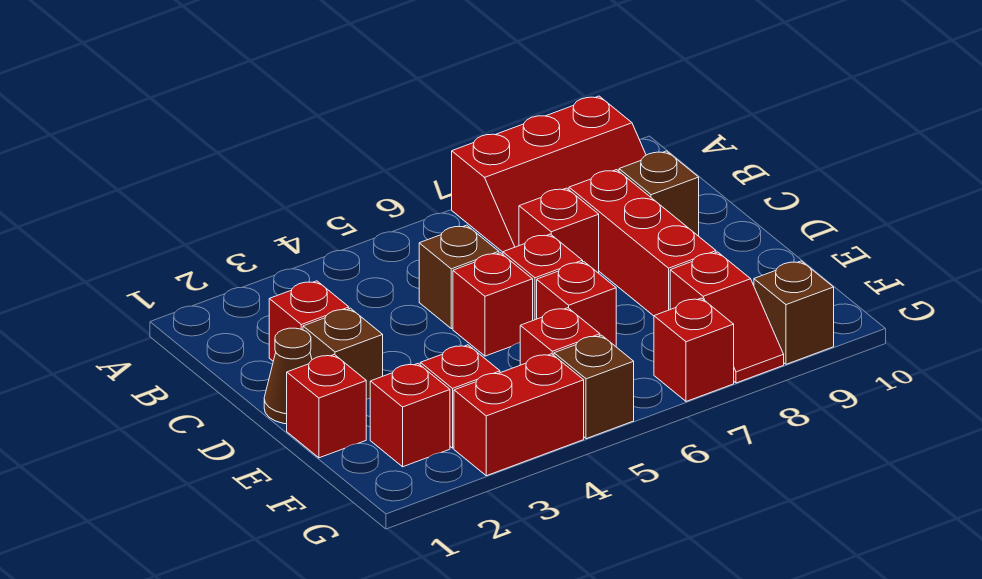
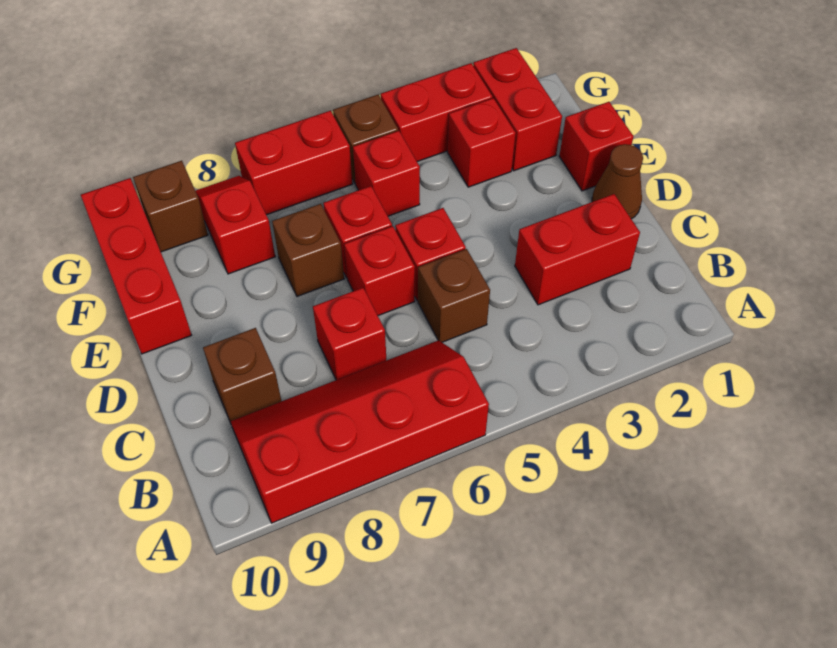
red 2x3 slope [452,96,646,252] -> red 2x4 slope [230,340,489,523]
red 1x1 brick [269,281,349,361] -> red 1x2 brick [515,194,640,305]
red 1x3 brick [569,170,716,316] -> red 1x3 brick moved to [81,178,191,354]
brown 1x1 brick [303,308,383,399] -> brown 1x1 brick moved to [272,204,344,296]
red 1x1 brick [370,364,450,467] -> red 1x2 brick [473,48,562,171]
red 1x1 brick [654,298,734,401] -> red 1x2 brick [235,111,353,215]

